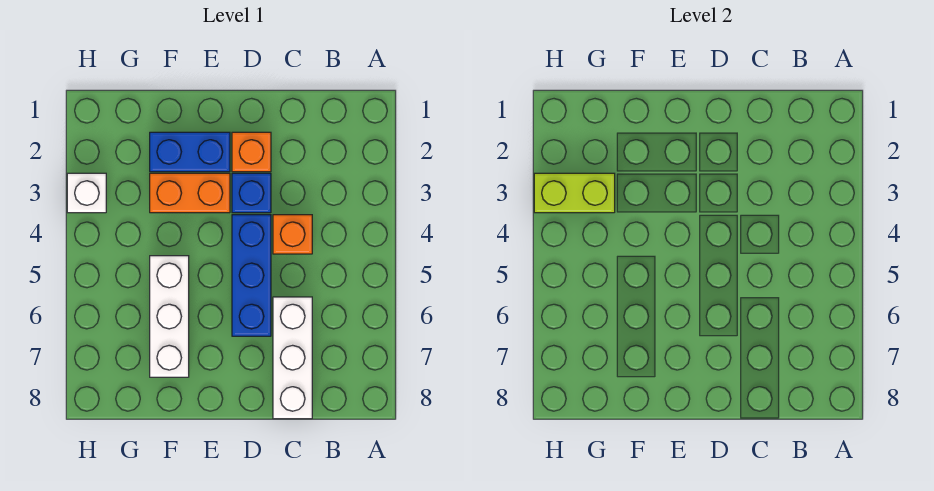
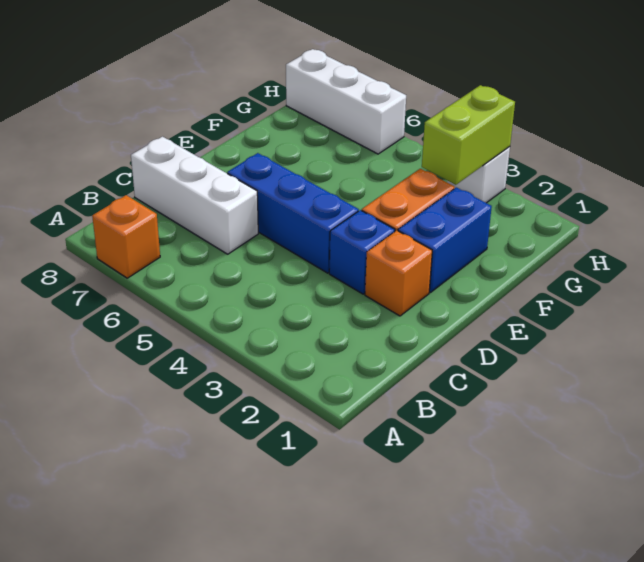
orange 1x1 brick [273,215,312,254] -> orange 1x1 brick moved to [92,195,160,278]
white 1x3 brick [150,256,189,377] -> white 1x3 brick moved to [286,49,406,154]

